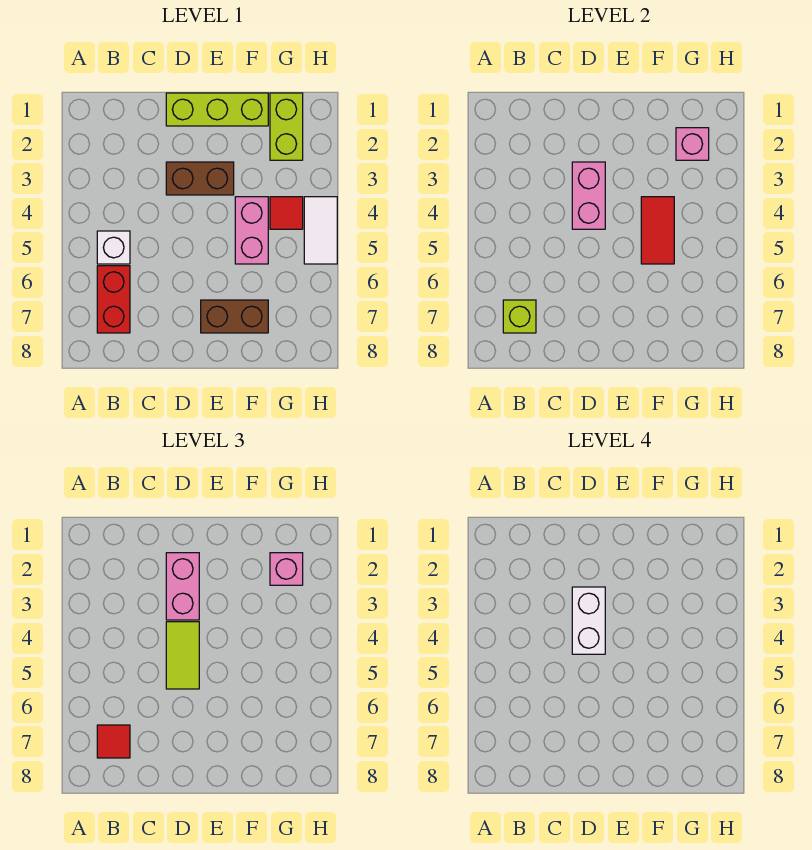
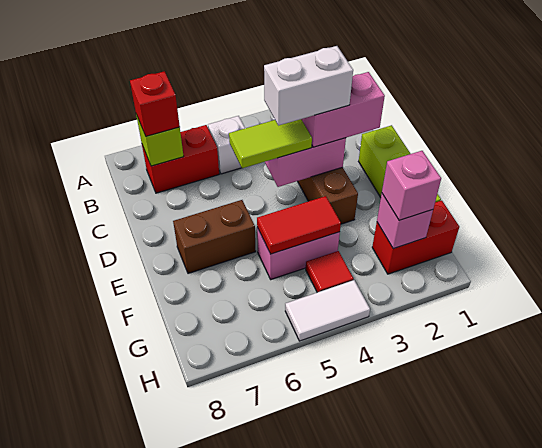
red 1x1 tile [97,725,130,758] -> red 1x1 brick [130,71,180,136]
brown 1x2 brick [201,300,268,333] -> brown 1x2 brick turned to [173,200,256,273]
lime 1x2 brick [270,93,303,160] -> red 1x2 brick [372,200,459,274]

